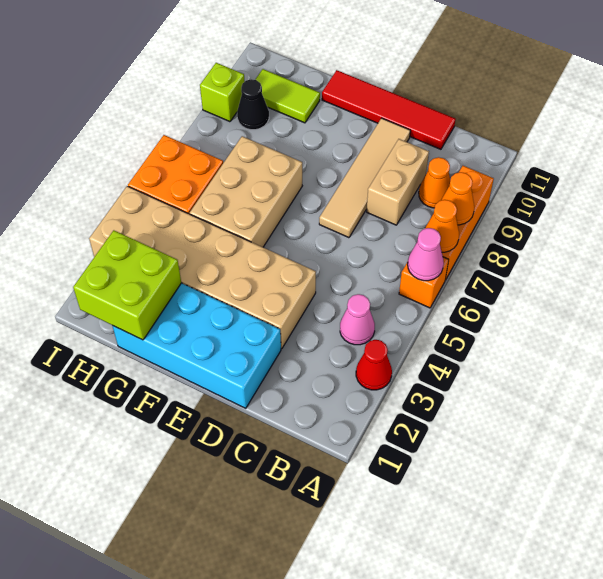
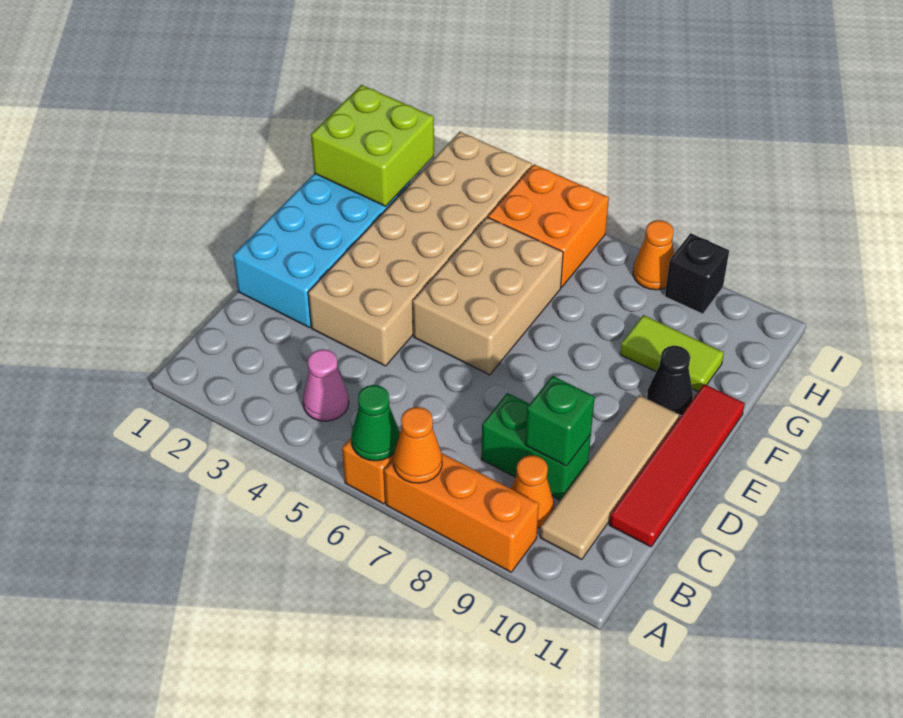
red 1x1 cone [356,340,392,390] -> none
pink 1x1 cone [408,228,444,281] -> green 1x1 cone [351,385,400,461]
orange 1x1 cone [441,172,474,225] -> orange 1x1 cone moved to [633,220,674,290]
tan 1x2 brick [367,139,429,225] -> green 1x2 brick [481,393,591,500]
none -> green 1x1 brick [525,376,595,466]
tan 1x4 tile [319,118,410,238] -> tan 1x4 tile turned to [540,395,679,559]
tan 2x3 brick [190,136,302,247] -> tan 2x3 brick turned to [413,217,563,375]
lime 1x2 tile [255,69,320,123] -> lime 1x2 tile turned to [620,315,724,391]
black 1x1 cone [237,79,269,130] -> black 1x1 cone moved to [647,346,693,416]
lime 1x1 brick [200,63,245,122] -> black 1x1 brick [665,233,729,314]

